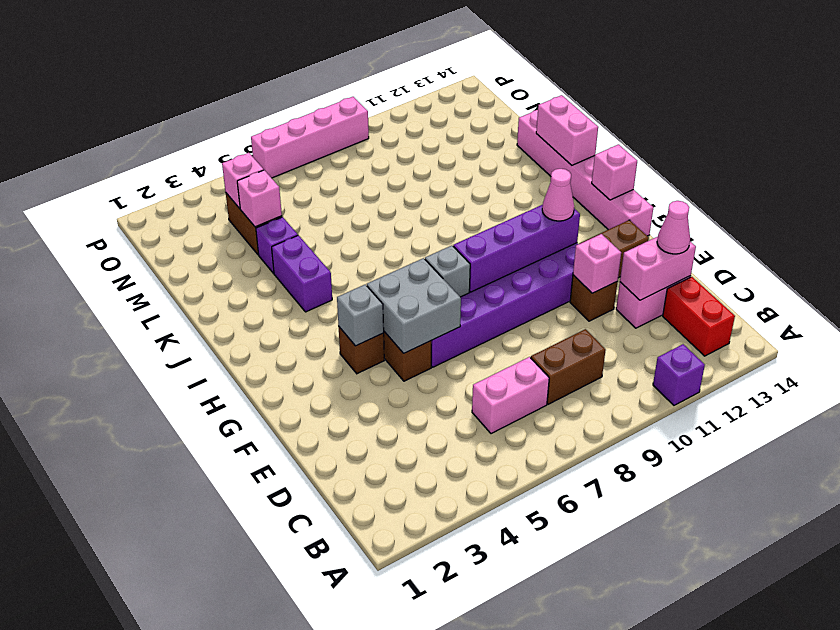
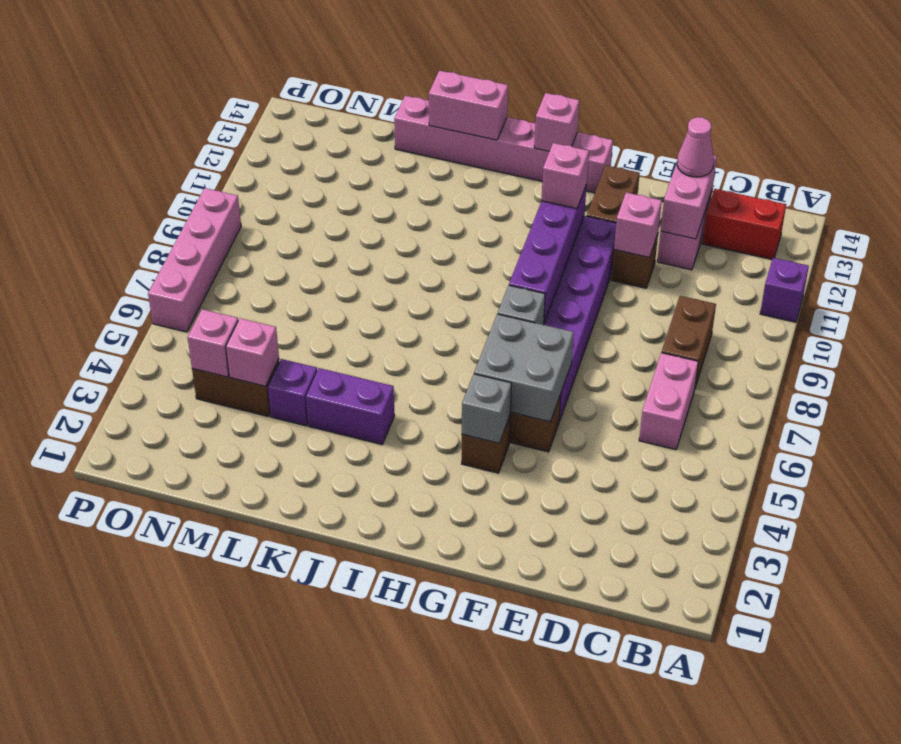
pink 1x1 cone [542,169,574,221] -> pink 1x1 brick [542,143,589,209]

